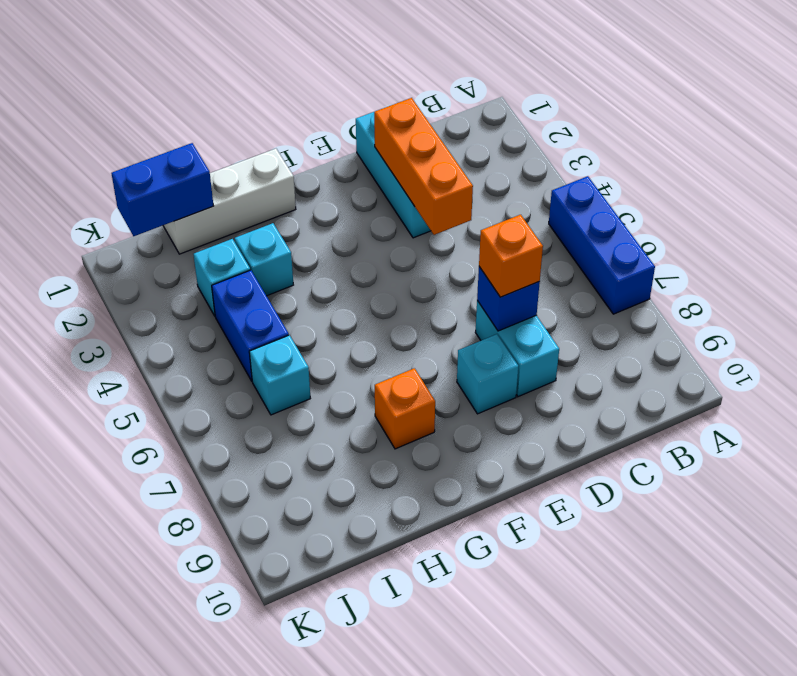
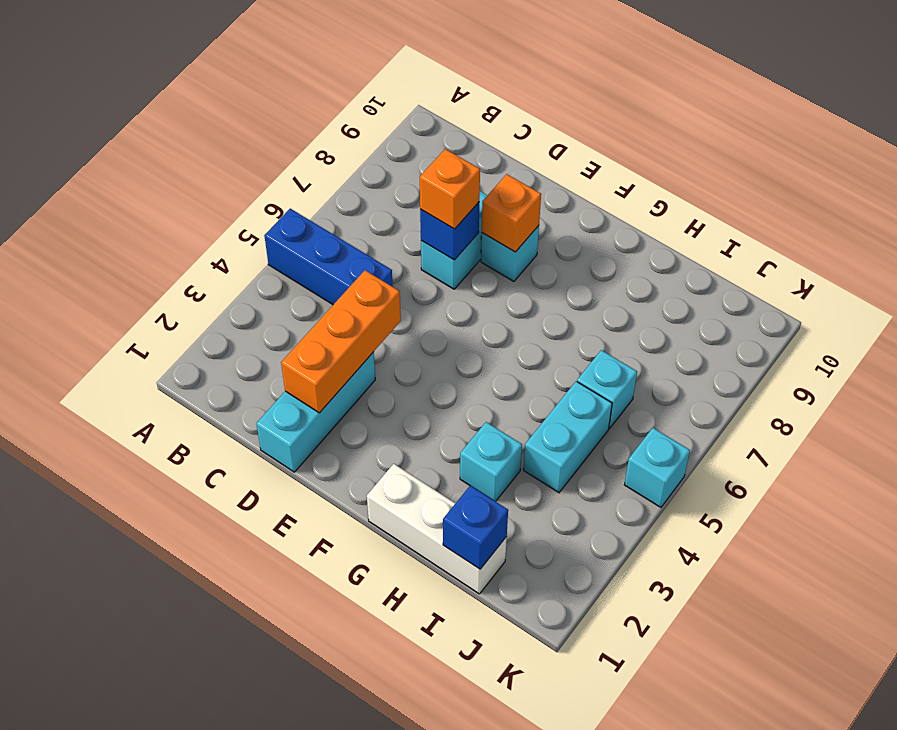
blue 1x3 brick [549,176,655,314] -> blue 1x3 brick turned to [264,209,393,305]
orange 1x1 brick [375,368,435,449] -> orange 1x1 brick moved to [482,174,541,252]
blue 1x2 brick [112,143,213,236] -> blue 1x1 brick [443,486,508,569]
cyan 1x1 brick [194,239,250,316] -> cyan 1x1 brick moved to [624,428,690,507]
blue 1x2 brick [212,270,289,381] -> cyan 1x2 brick [523,381,612,492]

